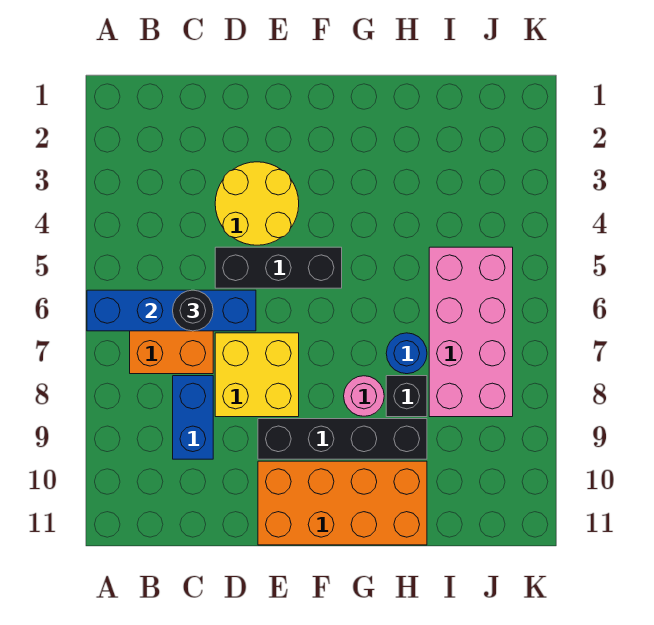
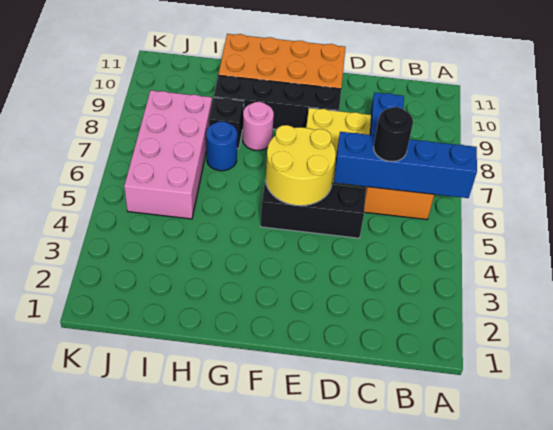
yellow 2x2 round brick [215,162,299,245] -> yellow 2x2 round brick moved to [266,125,336,206]

